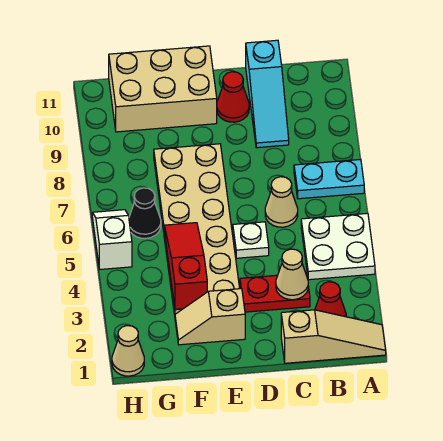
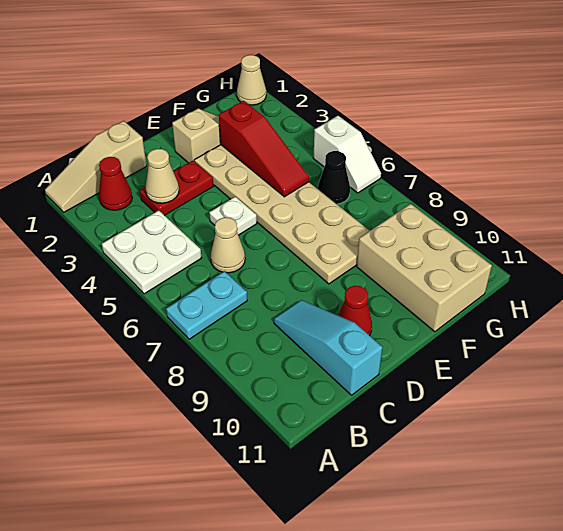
tan 2x3 brick [109,46,217,132] -> tan 2x3 brick turned to [357,204,492,332]

